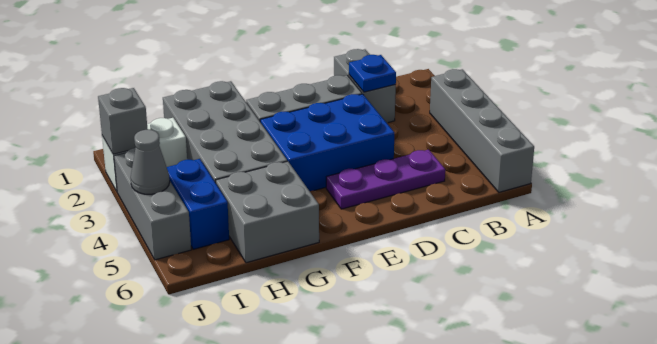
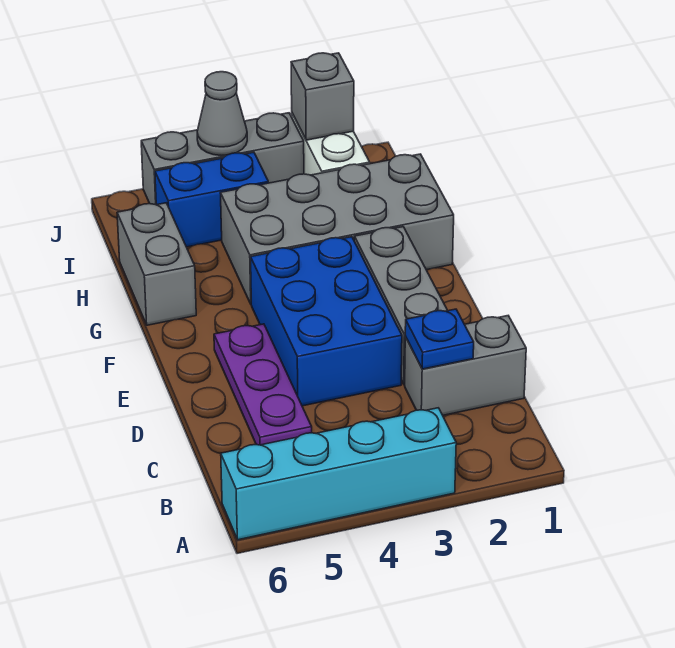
grey 1x4 brick [430,69,534,192] -> cyan 1x4 brick [221,408,456,540]
grey 2x2 brick [216,161,319,263] -> grey 1x2 brick [117,203,196,325]

